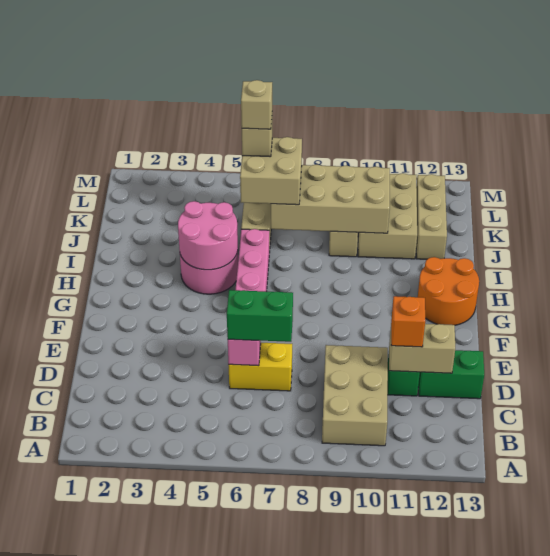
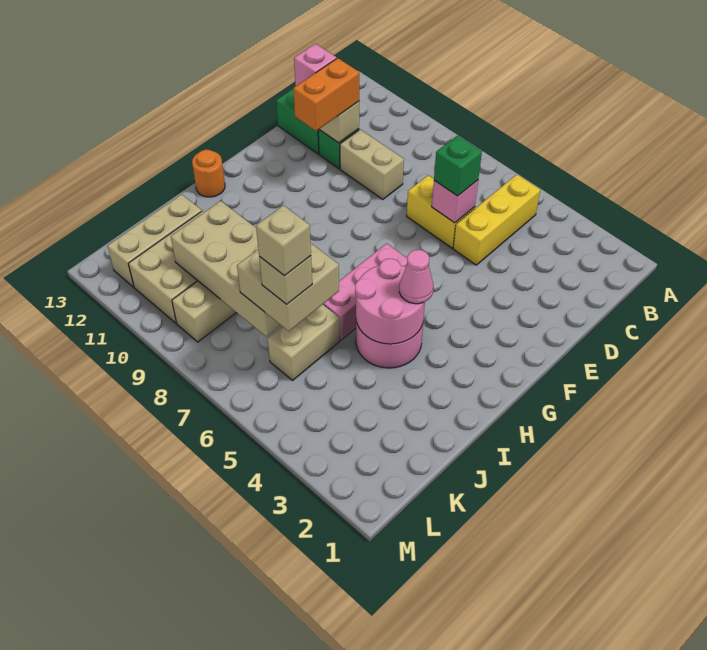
none -> yellow 1x3 brick [453,175,540,265]
tan 2x3 brick [322,345,388,446] -> tan 1x2 brick [340,129,404,199]
green 1x2 brick [227,290,293,342] -> green 1x1 brick [434,136,482,196]
orange 1x1 brick [391,296,425,347] -> orange 1x2 brick [293,58,359,131]
none -> pink 1x1 brick [294,44,337,86]
orange 2x2 round brick [418,257,479,325] -> orange 1x1 round brick [192,150,225,197]
none -> pink 1x1 cone [399,250,433,304]

